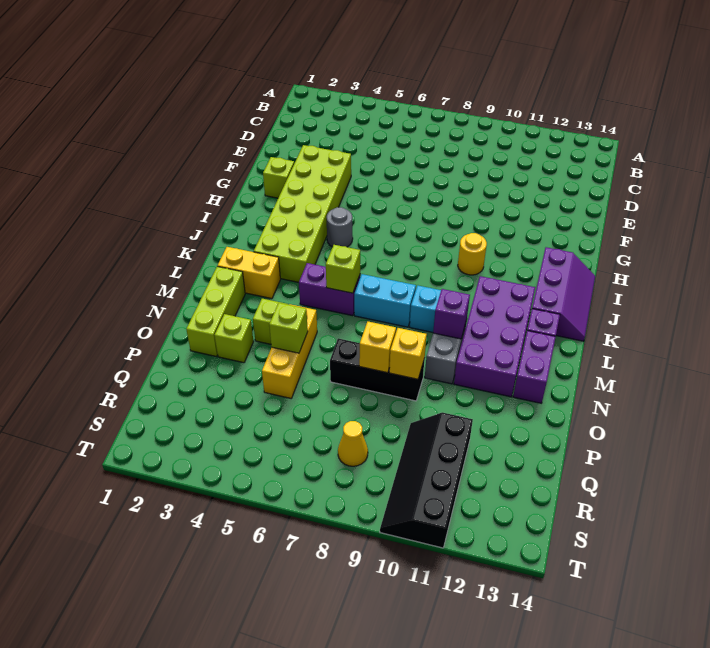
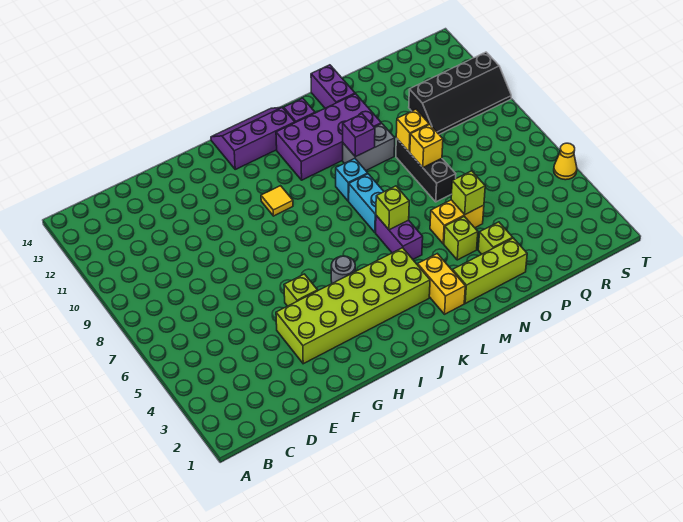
lime 1x1 brick [263,157,294,198] -> lime 1x1 brick moved to [284,274,318,306]
yellow 1x1 round brick [458,233,487,275] -> yellow 1x1 tile [261,186,293,216]
purple 1x2 brick [513,331,556,403] -> purple 1x2 brick turned to [311,65,355,108]
yellow 1x3 brick [262,304,317,398] -> yellow 1x2 brick [430,200,484,244]
yellow 1x1 cone [338,421,368,466] -> yellow 1x1 cone moved to [554,143,577,180]

